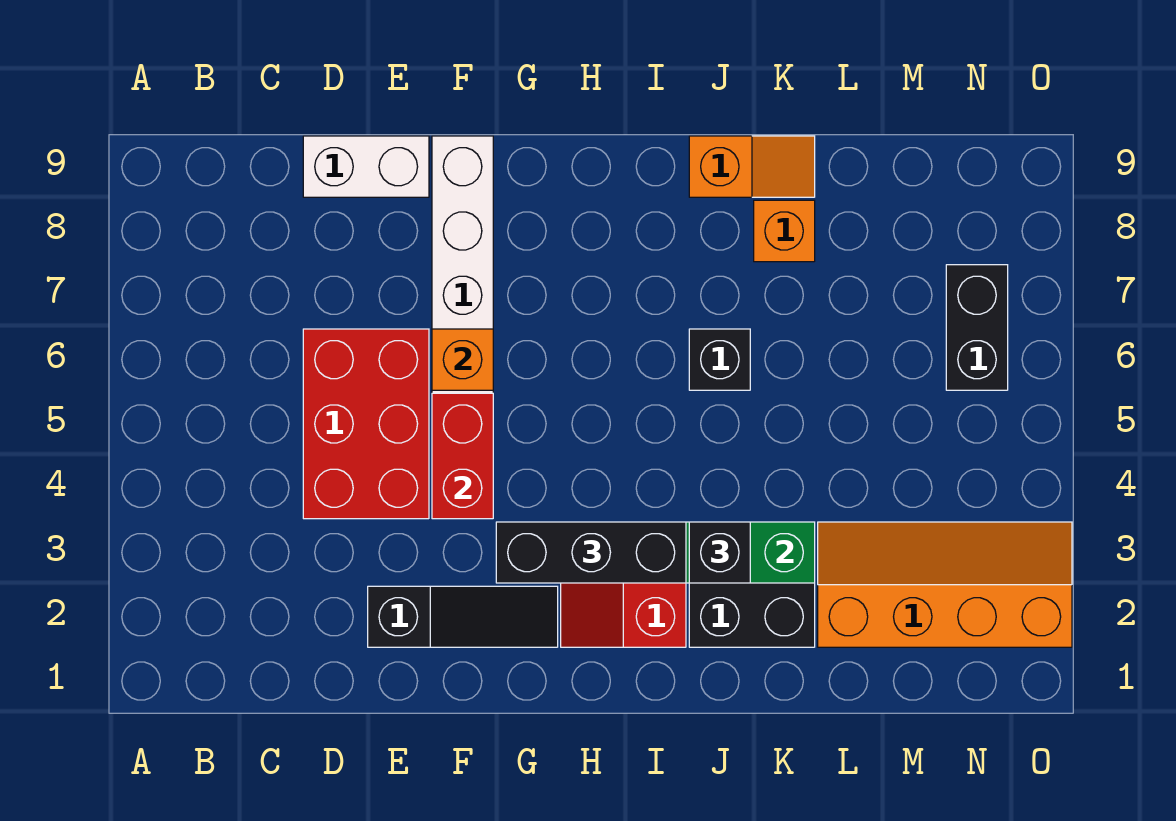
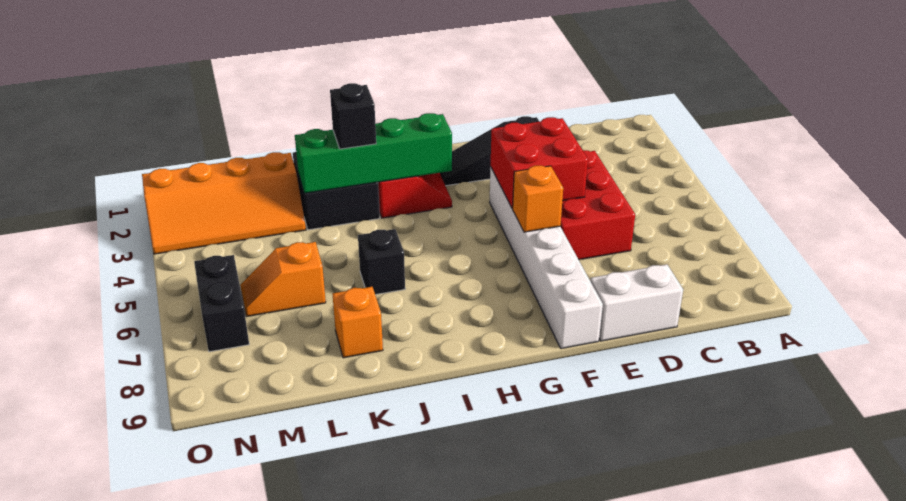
red 1x2 brick [432,393,493,519] -> red 2x2 brick [491,117,588,209]
black 1x3 brick [496,522,686,583] -> none
orange 1x2 slope [689,136,815,197] -> orange 1x2 slope moved to [240,242,326,317]

